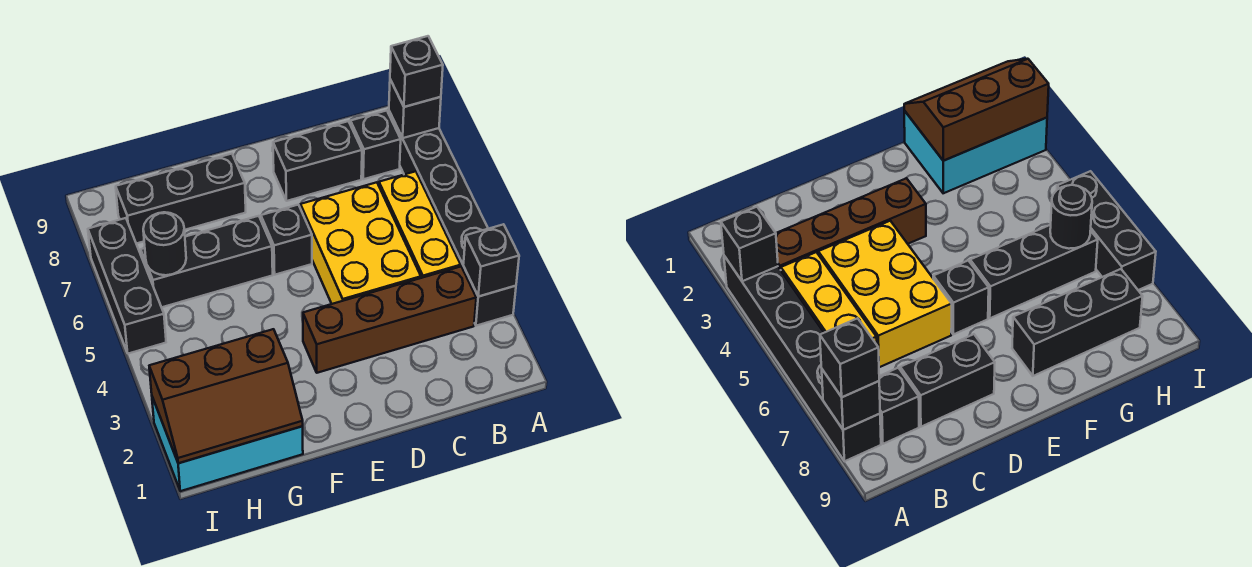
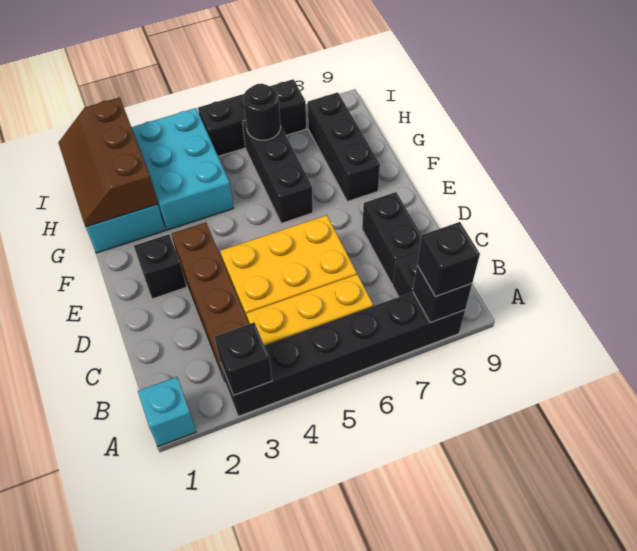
none -> cyan 1x1 brick [138,377,196,446]
black 1x1 brick [261,205,312,275] -> black 1x1 brick moved to [134,234,187,299]
none -> cyan 2x3 brick [131,108,233,230]

